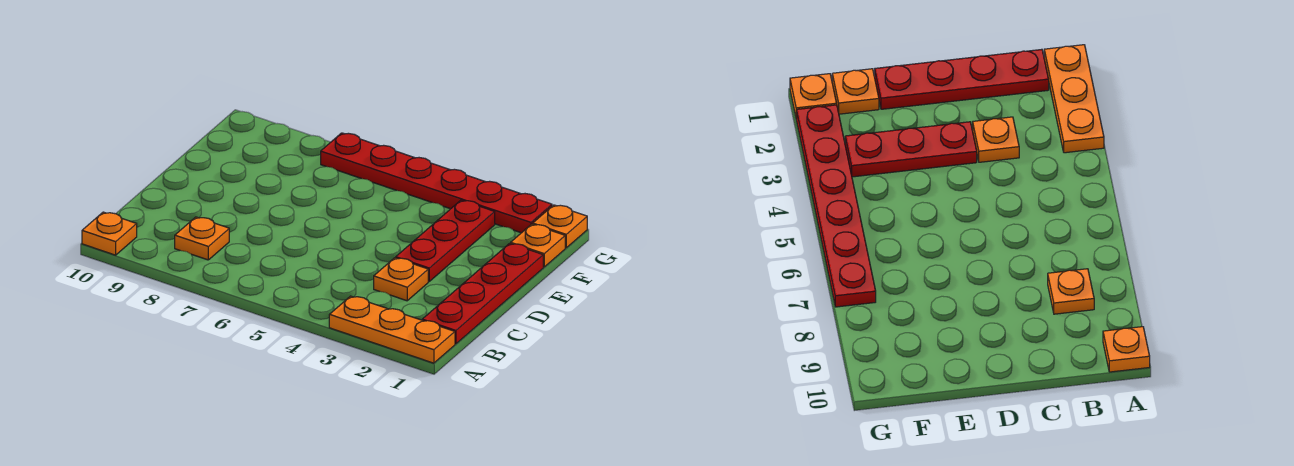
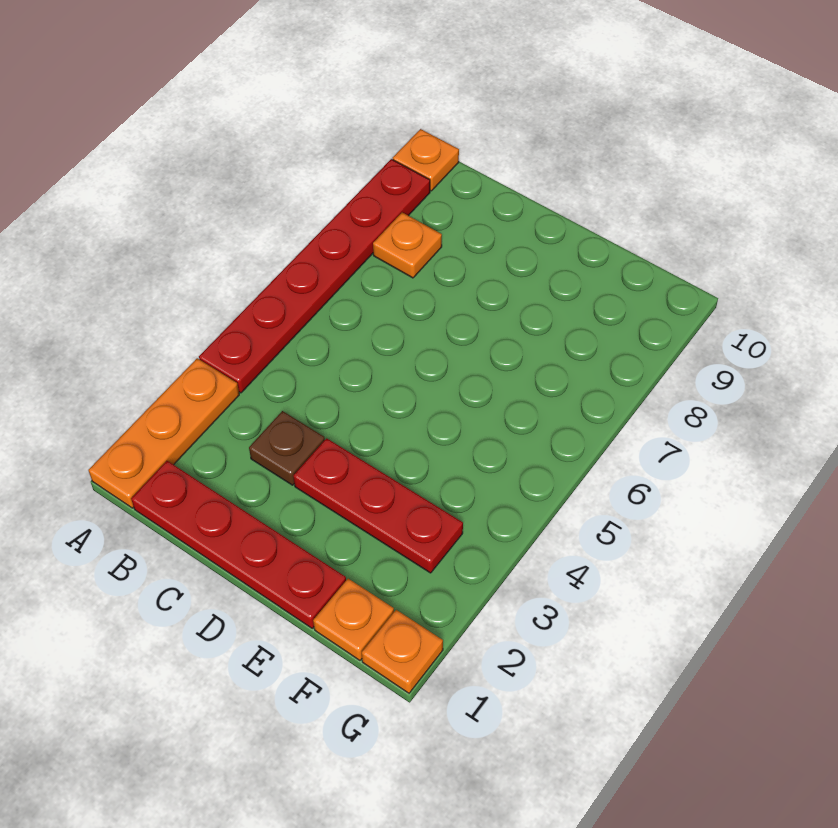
orange 1x1 plate [374,258,428,301] -> brown 1x1 plate [249,411,325,485]
red 1x6 plate [321,133,552,233] -> red 1x6 plate moved to [199,159,430,393]

